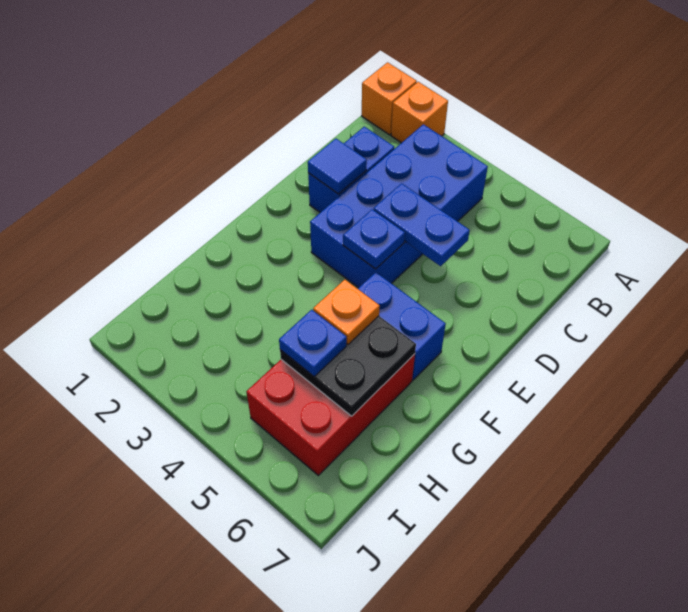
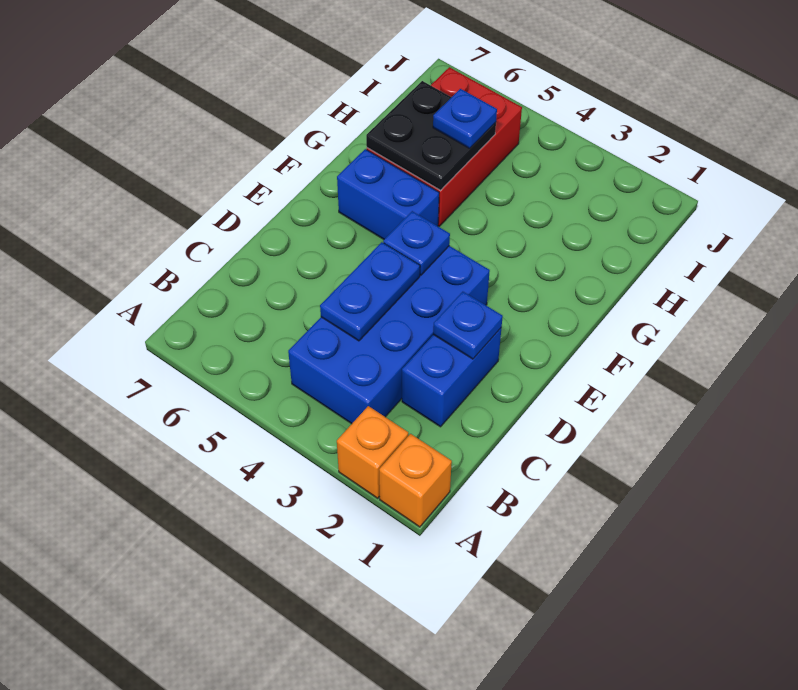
blue 1x1 tile [308,139,367,194] -> blue 1x1 plate [433,292,503,359]
blue 1x2 plate [374,183,470,266] -> blue 1x2 plate turned to [320,242,420,341]
orange 1x1 plate [313,280,380,345] -> none

